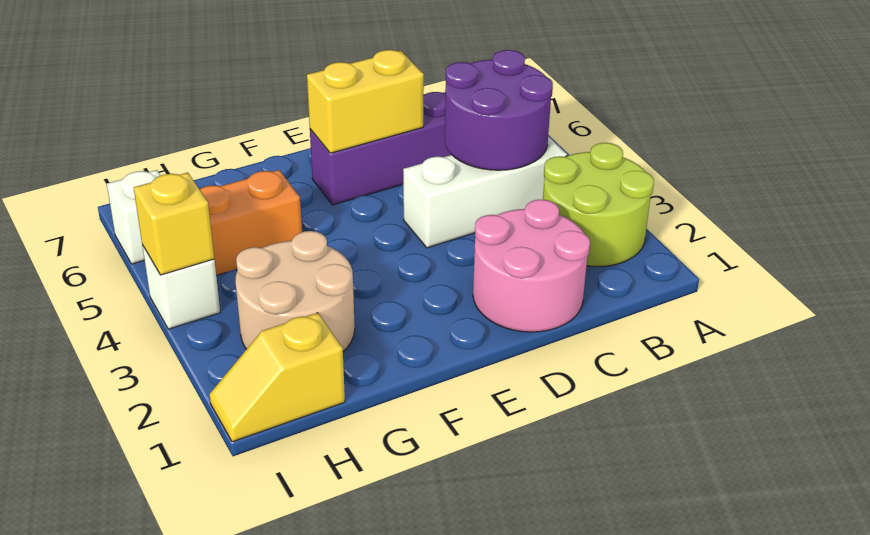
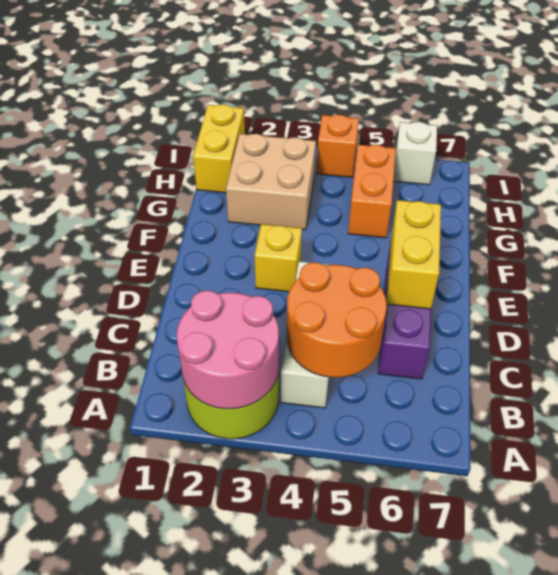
purple 2x2 round brick [445,50,553,170] -> orange 2x2 round brick [287,262,387,378]
pink 2x2 round brick [473,200,590,332] -> pink 2x2 round brick moved to [177,291,279,409]
tan 2x2 round brick [235,231,355,352] -> tan 2x2 brick [226,134,316,230]
yellow 1x2 slope [209,313,345,442] -> yellow 1x2 brick [193,104,245,193]
white 1x1 brick [142,245,220,329] -> orange 1x1 brick [317,115,359,177]
yellow 1x1 brick [134,173,214,275] -> yellow 1x1 brick moved to [255,224,302,292]

